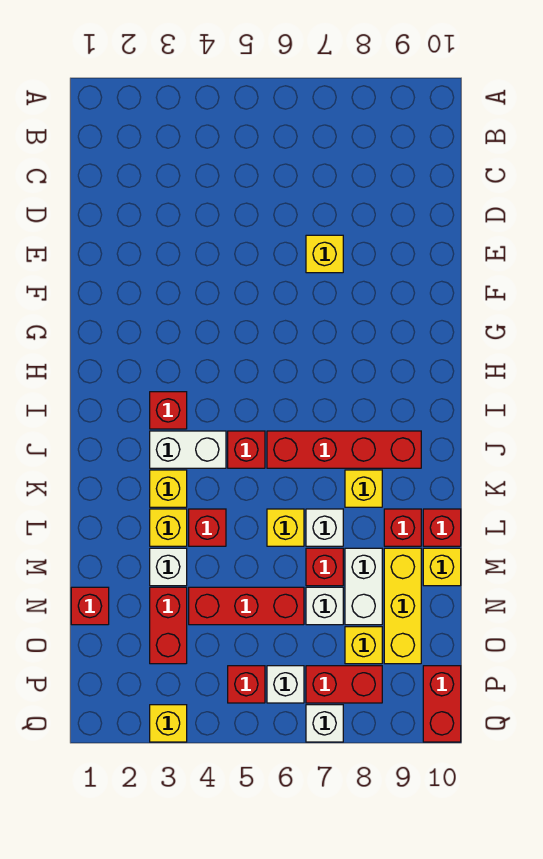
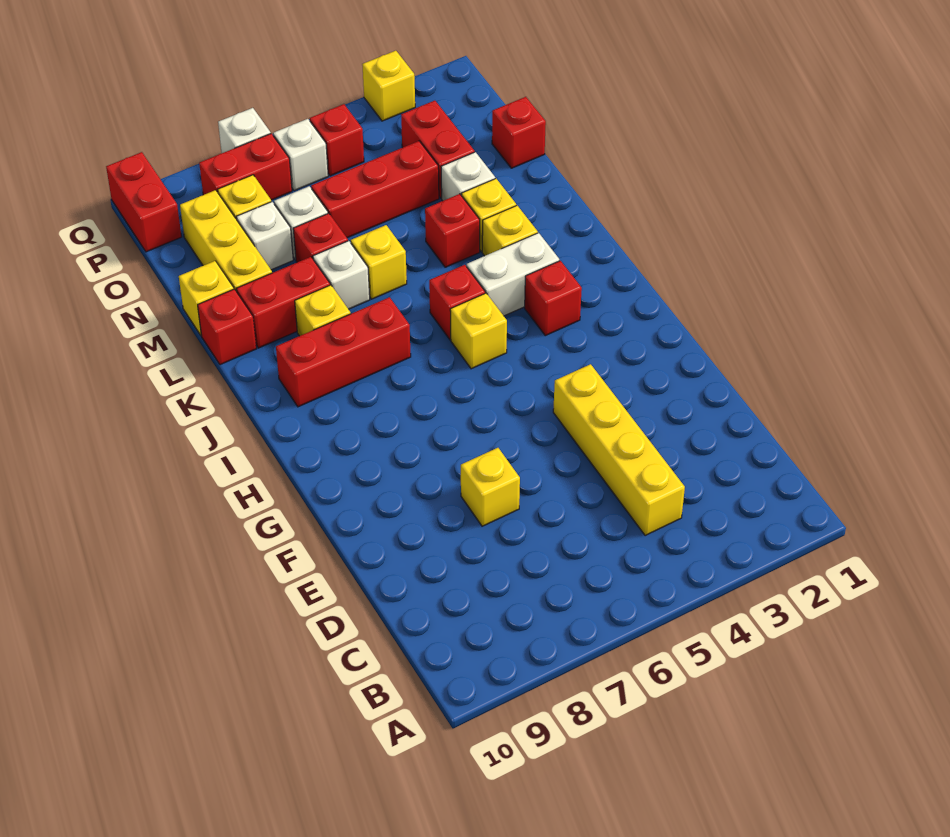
none -> yellow 1x4 brick [553,364,685,536]
none -> yellow 1x1 brick [450,293,507,369]
red 1x4 brick [267,431,421,468] -> red 1x3 brick [276,297,411,407]
red 1x1 brick [384,509,421,546] -> red 1x2 brick [236,257,330,348]
white 1x2 brick [345,548,382,625] -> white 1x1 brick [237,202,293,270]

